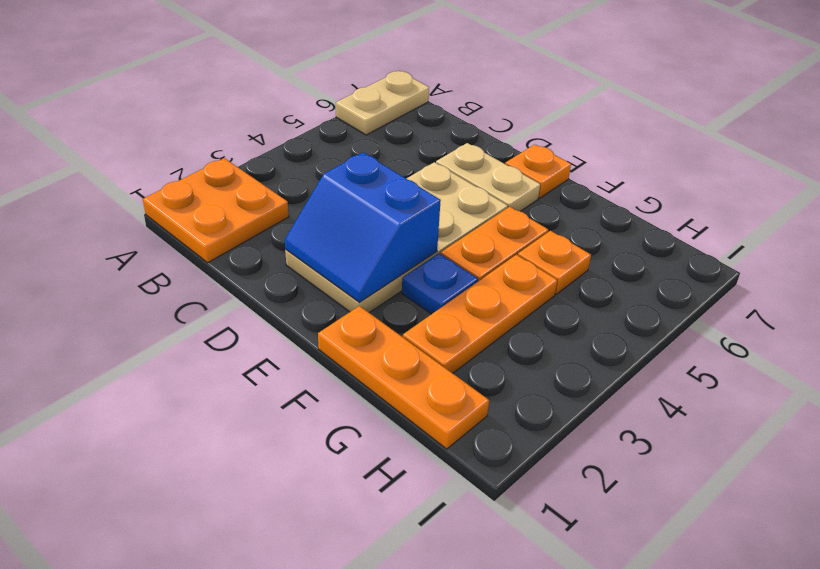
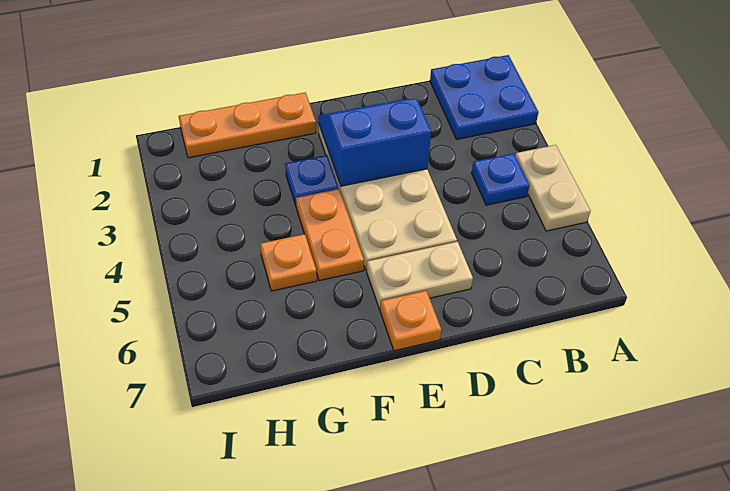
orange 2x2 plate [143,158,289,263] -> blue 2x2 plate [430,55,539,139]
tan 1x2 plate [336,71,429,135] -> tan 1x2 plate moved to [515,145,590,231]
none -> blue 1x1 plate [472,153,529,205]
orange 1x3 plate [403,255,557,373] -> none

